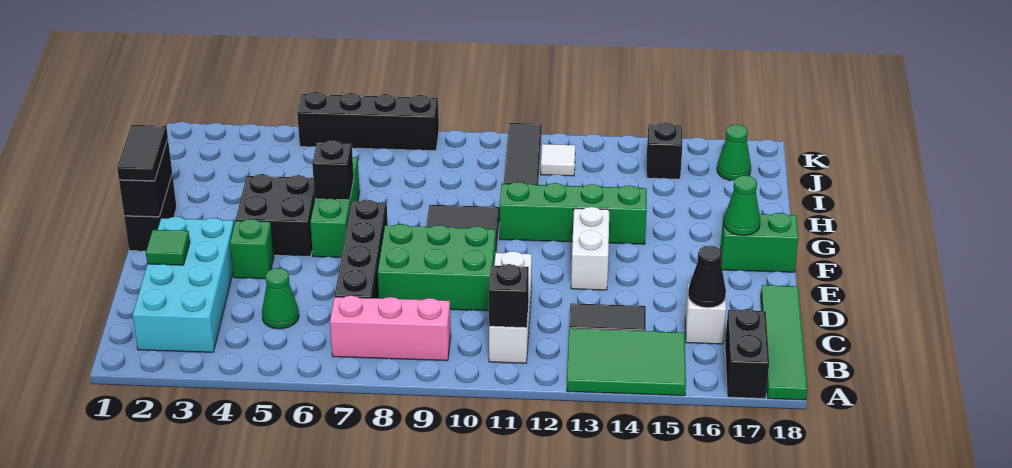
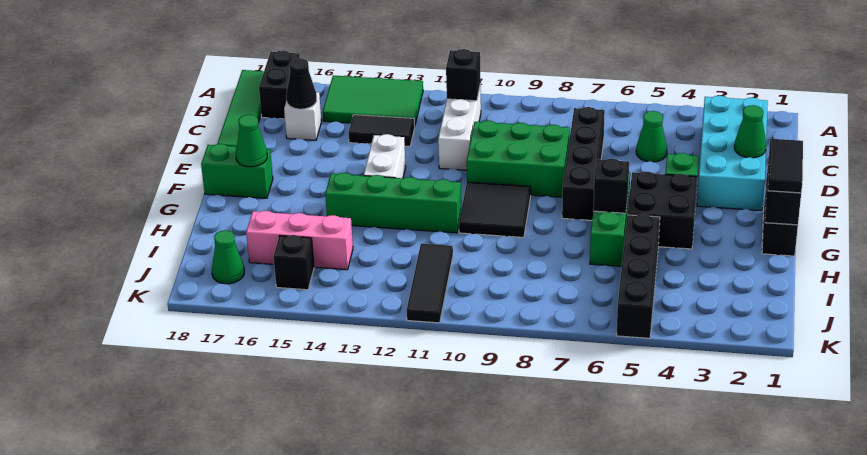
pink 1x3 brick [330,296,451,361] -> pink 1x3 brick moved to [246,211,353,270]
green 1x1 tile [146,230,190,265] -> green 1x1 cone [734,105,766,158]
white 1x1 tile [541,144,575,176] -> none
black 1x4 brick [297,92,439,151] -> black 1x4 brick turned to [616,214,660,338]

